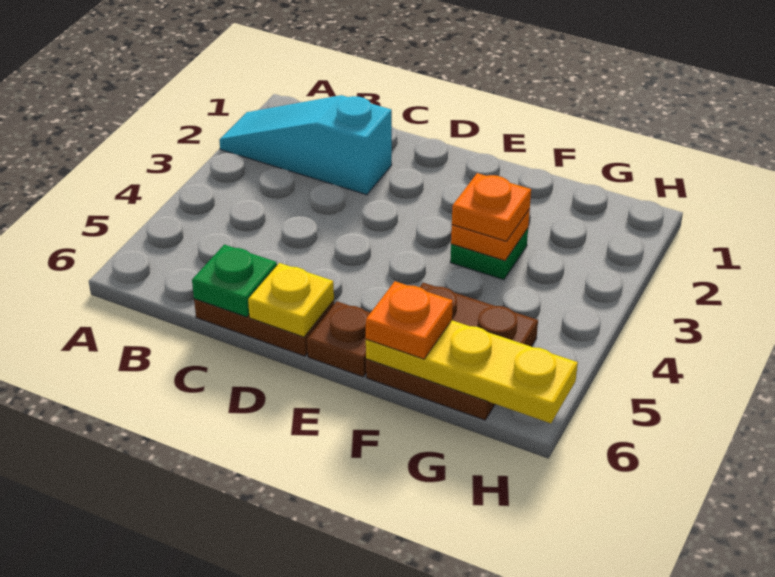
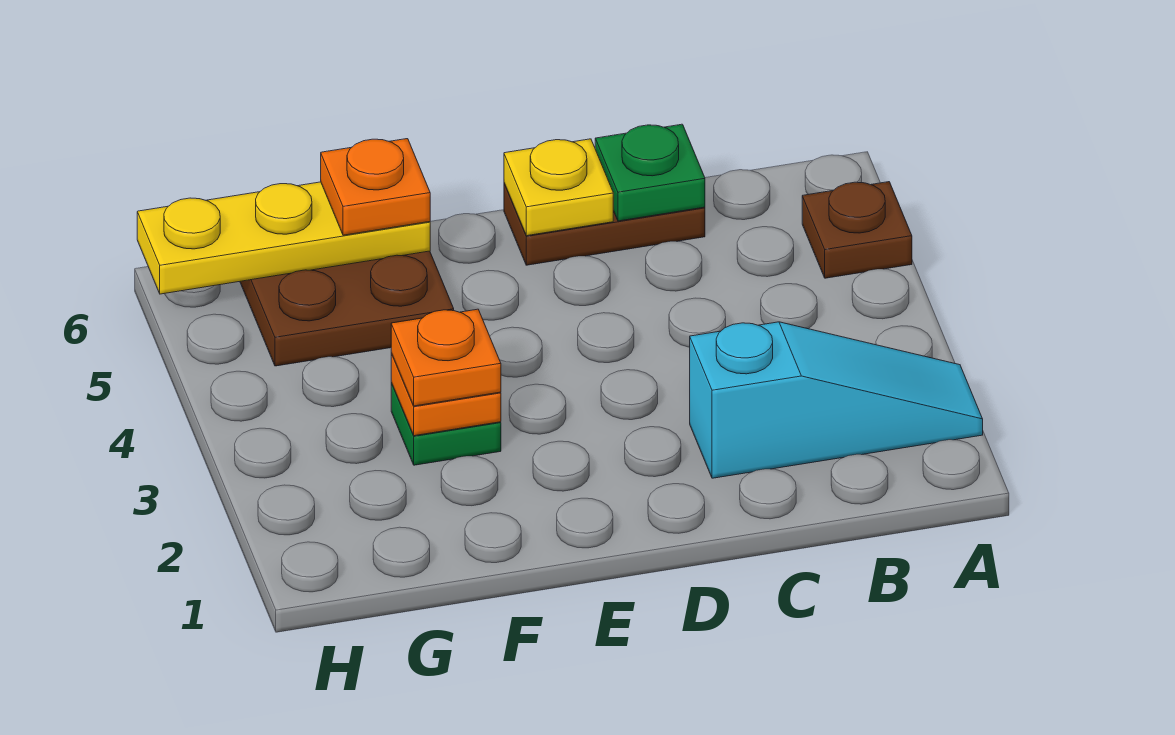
brown 1x1 plate [307,301,370,377] -> brown 1x1 plate moved to [802,182,912,278]

